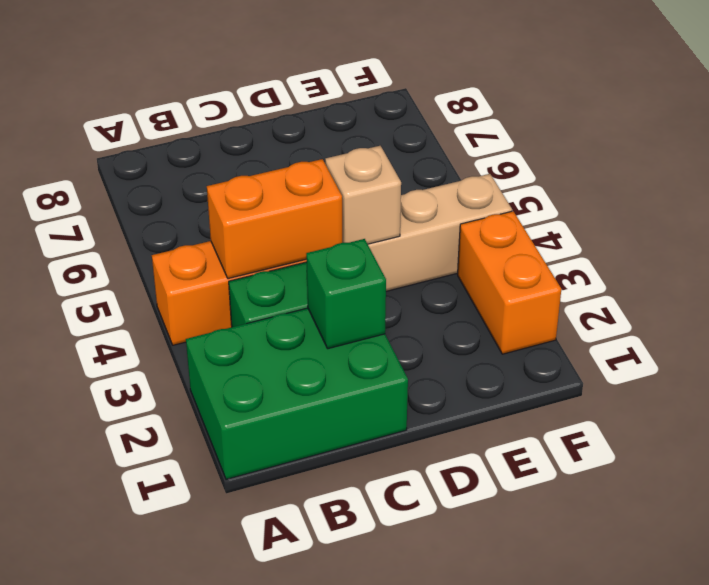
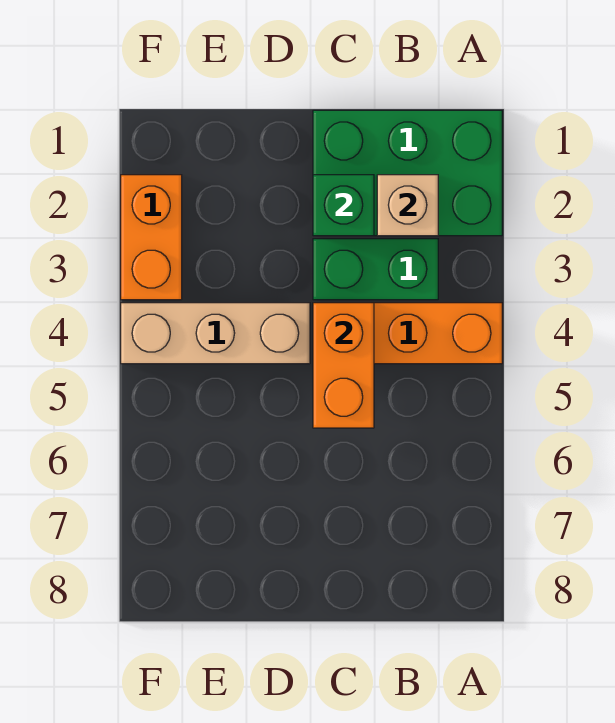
orange 1x2 brick [207,159,342,279] -> orange 1x2 brick turned to [313,303,374,428]
tan 1x1 brick [325,146,401,244] -> tan 1x1 brick moved to [377,175,438,236]

